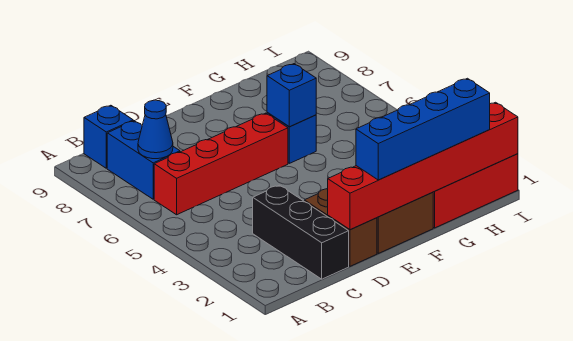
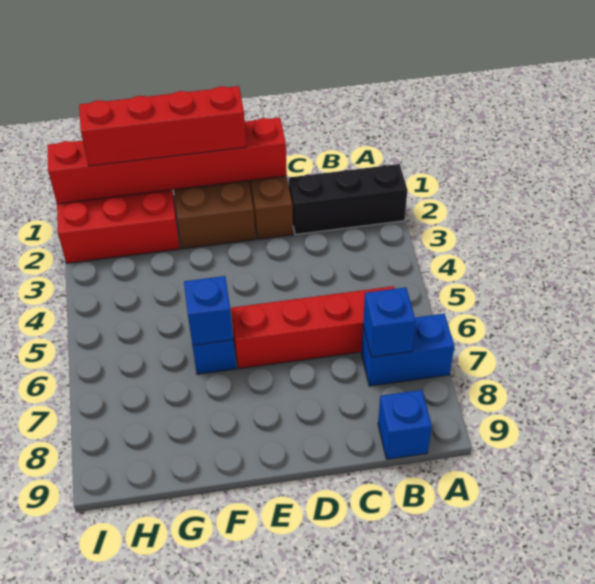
blue 1x2 brick [107,121,180,199] -> blue 1x2 brick turned to [362,314,454,386]
blue 1x1 cone [138,100,173,159] -> blue 1x1 brick [363,287,416,357]
black 1x3 brick [253,185,349,279] -> black 1x3 brick turned to [289,164,408,235]
blue 1x4 brick [356,78,490,180] -> red 1x4 brick [79,86,246,166]

